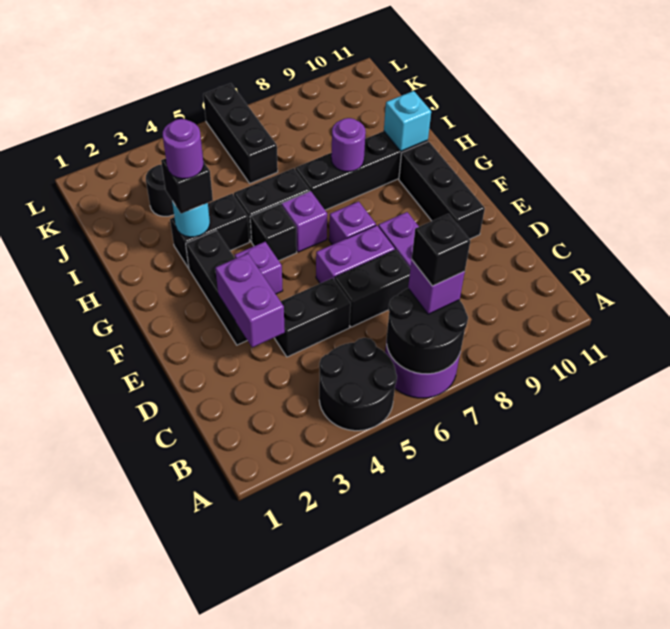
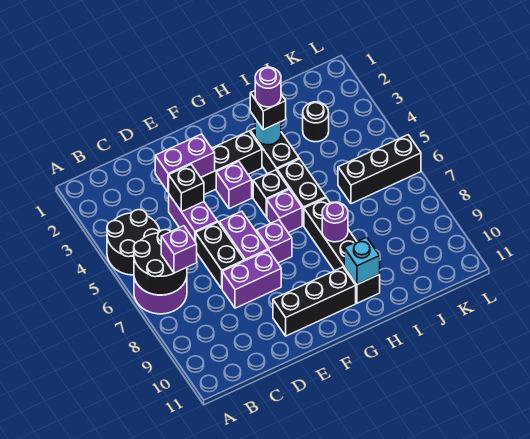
black 1x1 brick [412,214,470,286] -> black 1x1 brick moved to [169,165,204,212]
black 1x2 brick [275,278,351,357] -> purple 1x2 brick [169,195,218,242]

